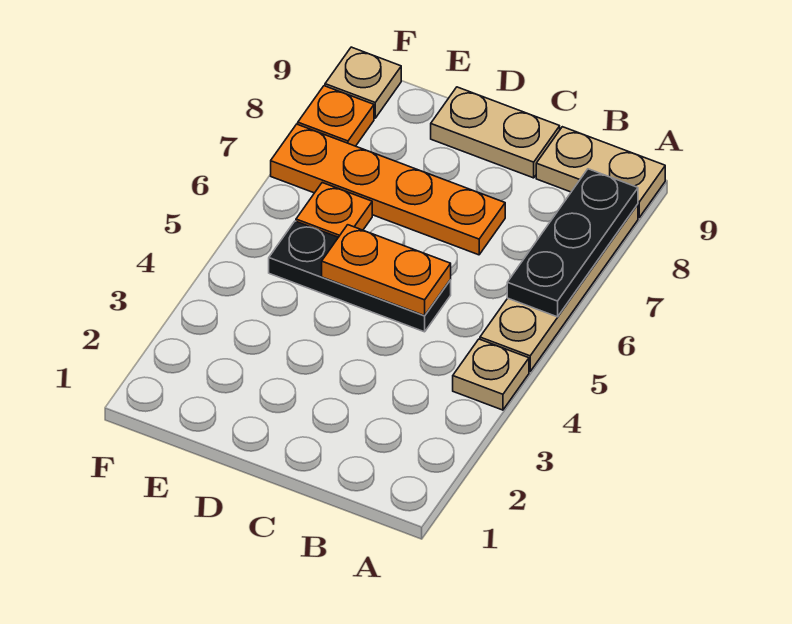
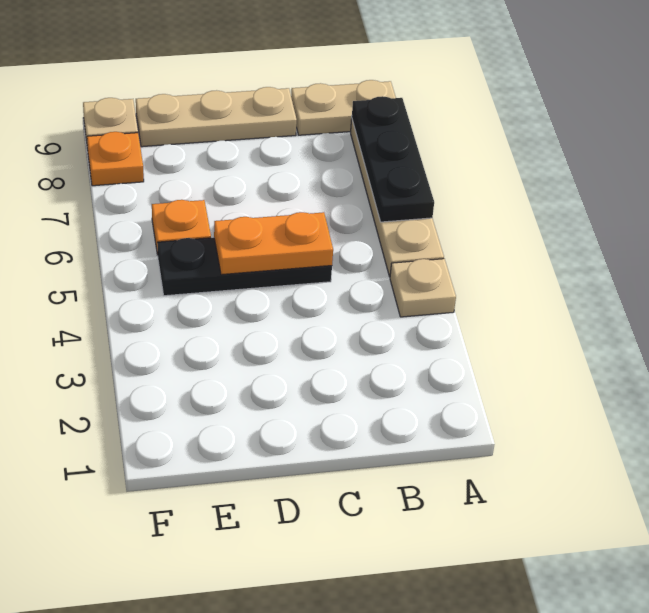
orange 1x4 plate [271,124,505,255] -> none
tan 1x2 plate [431,87,560,178] -> tan 1x3 plate [136,87,297,147]

